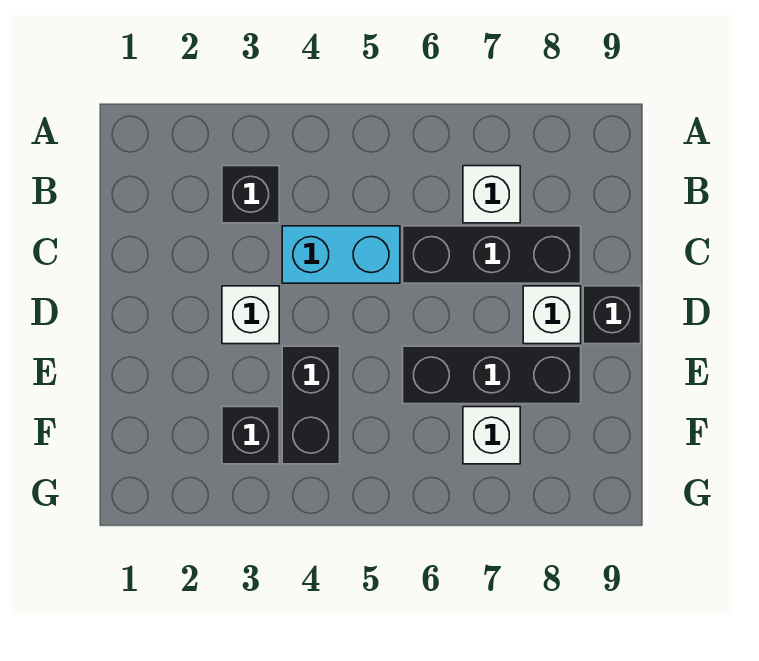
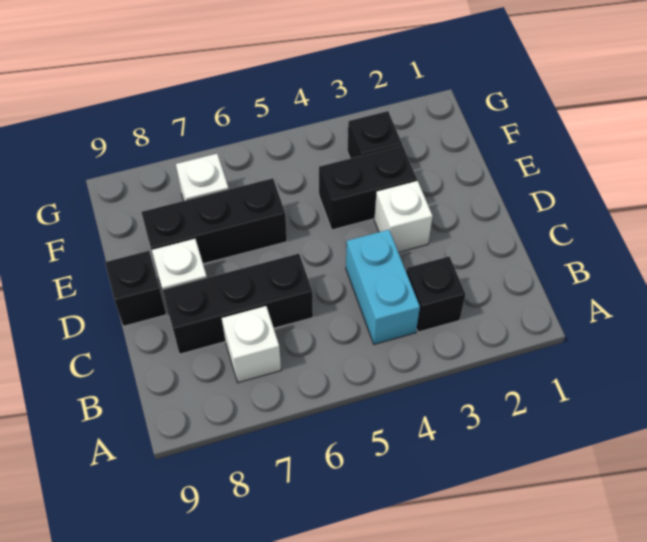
cyan 1x2 brick [282,226,400,283] -> cyan 1x2 brick turned to [346,230,420,344]
black 1x2 brick [282,346,340,464] -> black 1x2 brick turned to [319,145,417,230]

